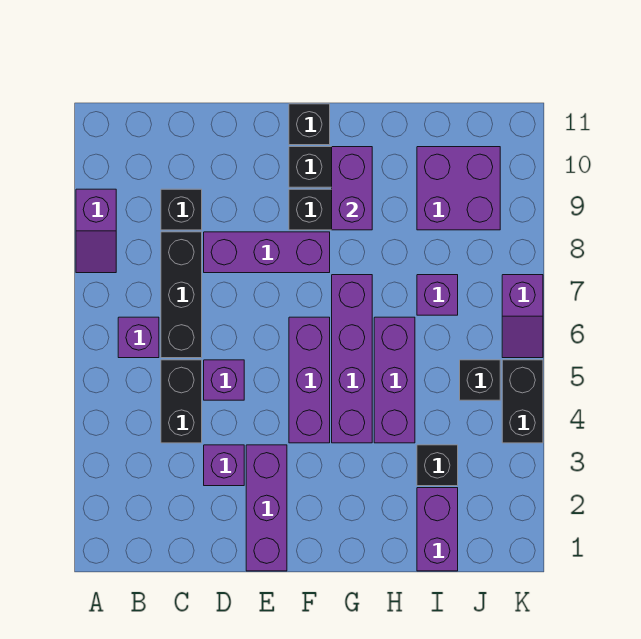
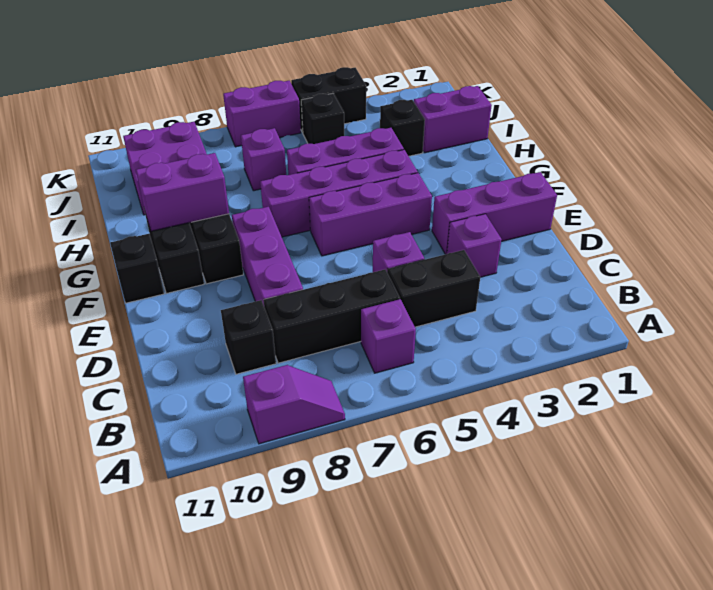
purple 1x2 slope [502,275,543,358] -> purple 1x2 brick [223,81,301,147]

